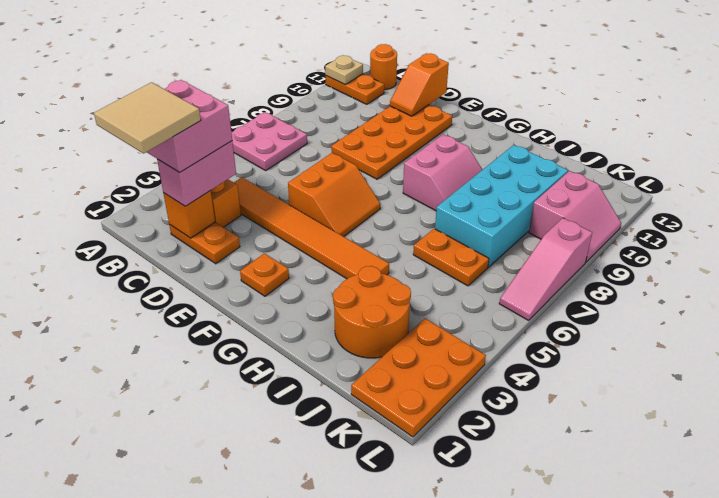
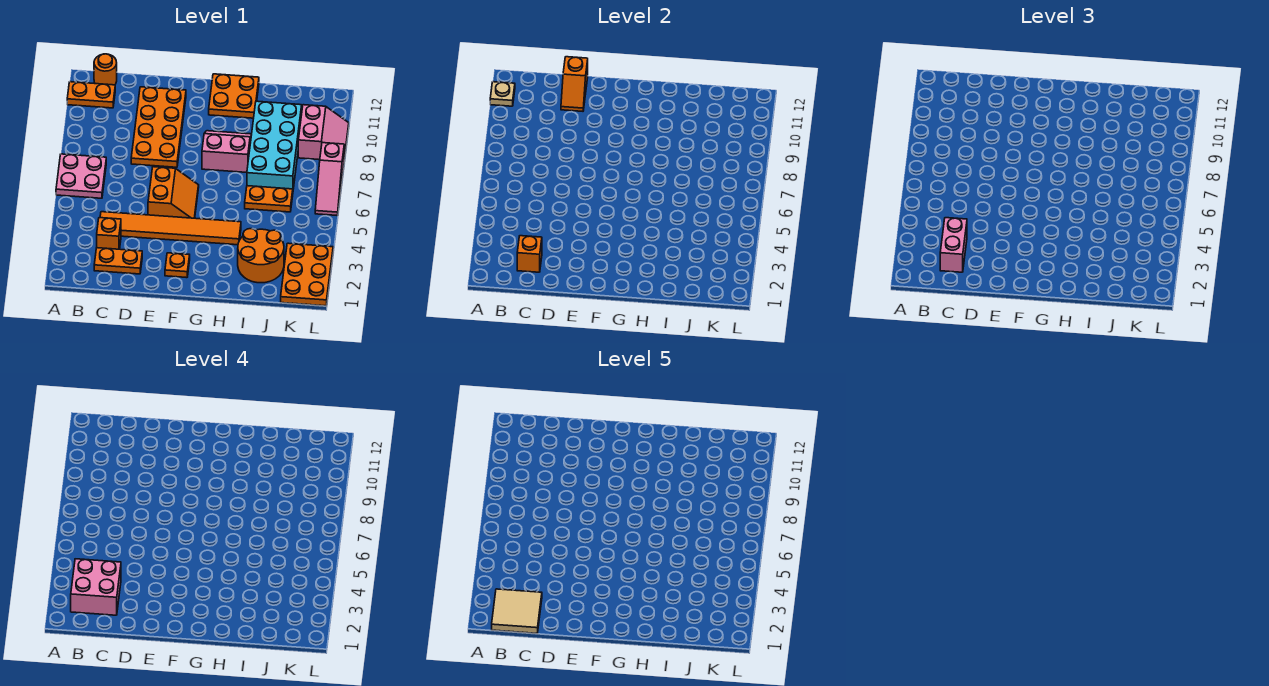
pink 2x2 slope [403,135,482,211] -> pink 2x2 slope turned to [202,131,252,173]
none -> orange 2x2 plate [209,74,259,118]

